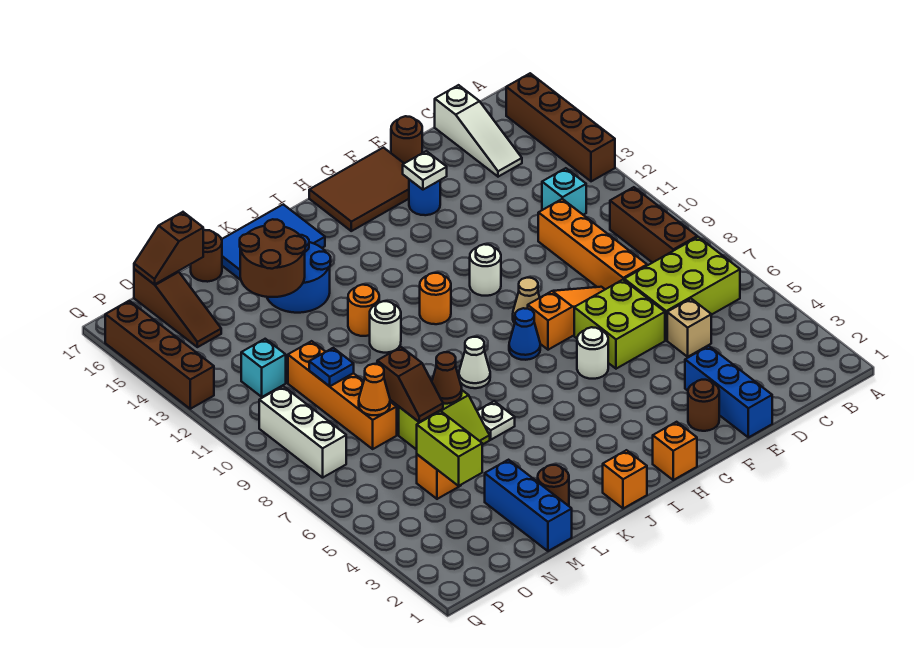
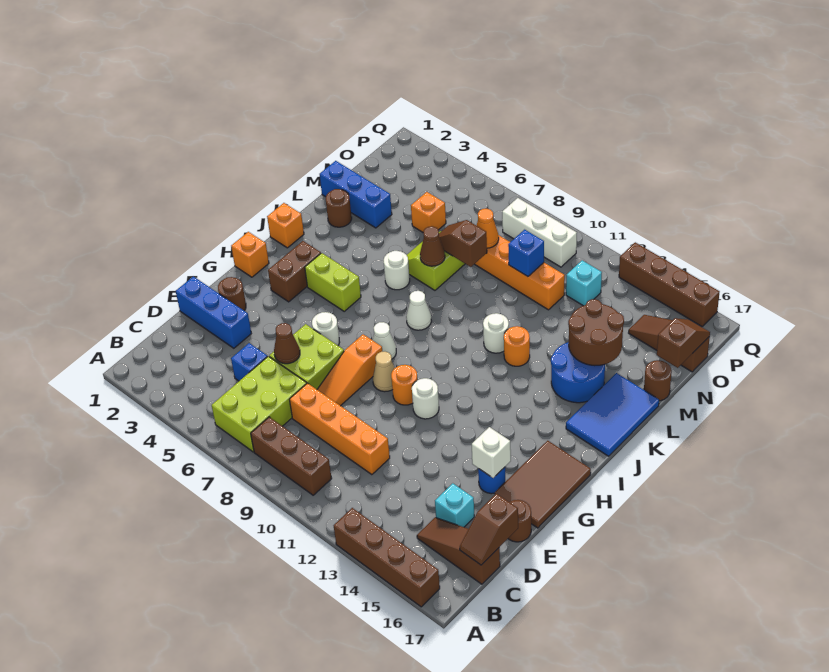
cyan 1x1 brick [542,168,586,215] -> cyan 1x1 brick moved to [435,483,474,527]
white 1x3 slope [435,85,522,177] -> brown 1x3 slope [417,517,500,584]
none -> brown 1x2 slope [460,494,518,565]
tan 1x1 brick [667,299,711,357] -> blue 1x1 brick [231,343,268,381]
none -> brown 1x1 cone [274,323,300,364]
white 1x1 plate [403,151,447,190] -> white 1x1 brick [472,427,511,478]
none -> brown 1x2 brick [268,241,321,302]
blue 1x1 cone [509,308,540,360] -> white 1x1 cone [373,322,396,359]
orange 1x1 round brick [420,273,451,324] -> orange 1x1 round brick moved to [391,365,417,405]
white 1x1 plate [477,401,515,440] -> white 1x1 round brick [384,251,410,290]
lime 1x2 brick [417,411,482,486] -> lime 1x2 brick moved to [305,253,361,311]
blue 1x1 plate [309,348,354,386] -> blue 1x1 brick [508,230,544,276]

